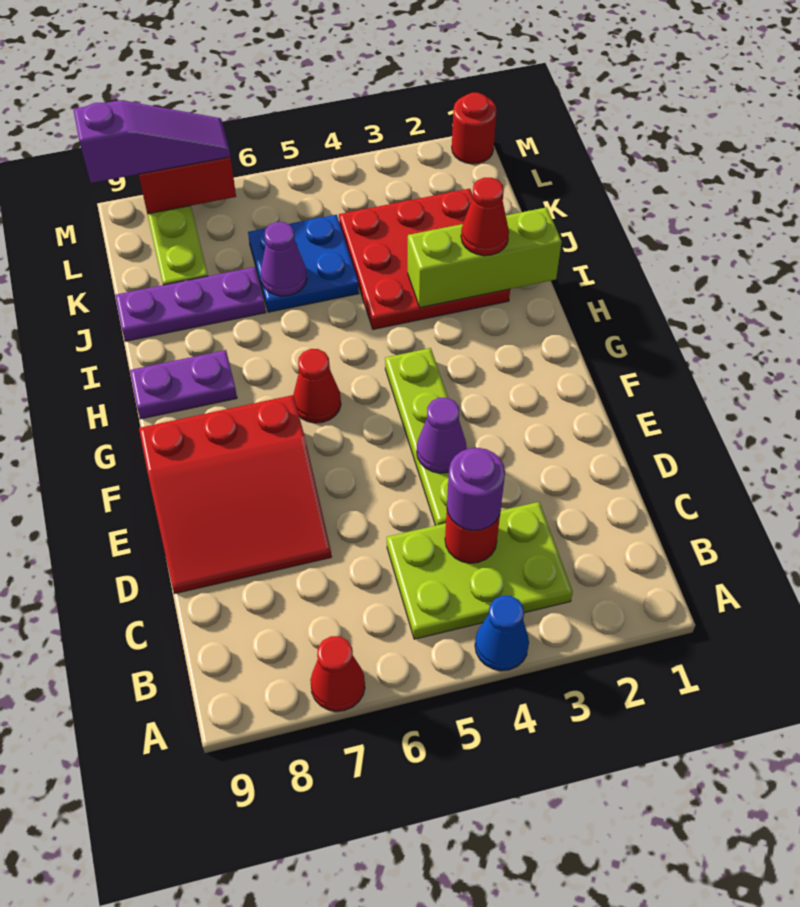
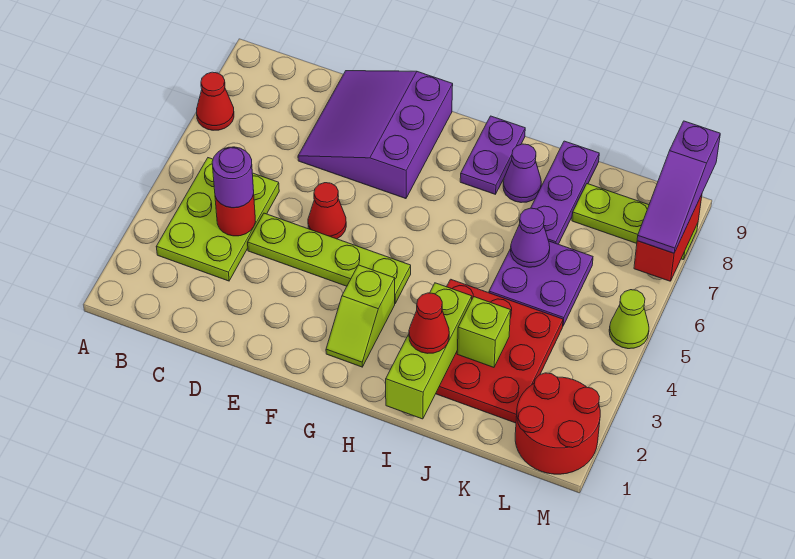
blue 1x1 cone [475,596,529,671] -> none
red 3x3 slope [139,395,332,594] -> purple 3x3 slope [298,71,453,199]
purple 1x1 cone [417,398,467,473] -> purple 1x1 cone moved to [503,144,541,203]
none -> lime 1x2 slope [326,265,395,367]
red 1x1 cone [293,349,341,423] -> red 1x1 cone moved to [308,183,346,239]
none -> lime 1x1 brick [457,297,511,367]
blue 2x2 plate [248,215,359,312] -> purple 2x2 plate [489,241,593,325]
red 1x1 round brick [452,93,497,164] -> red 2x2 round brick [515,373,600,474]
none -> lime 1x1 cone [609,290,649,349]

